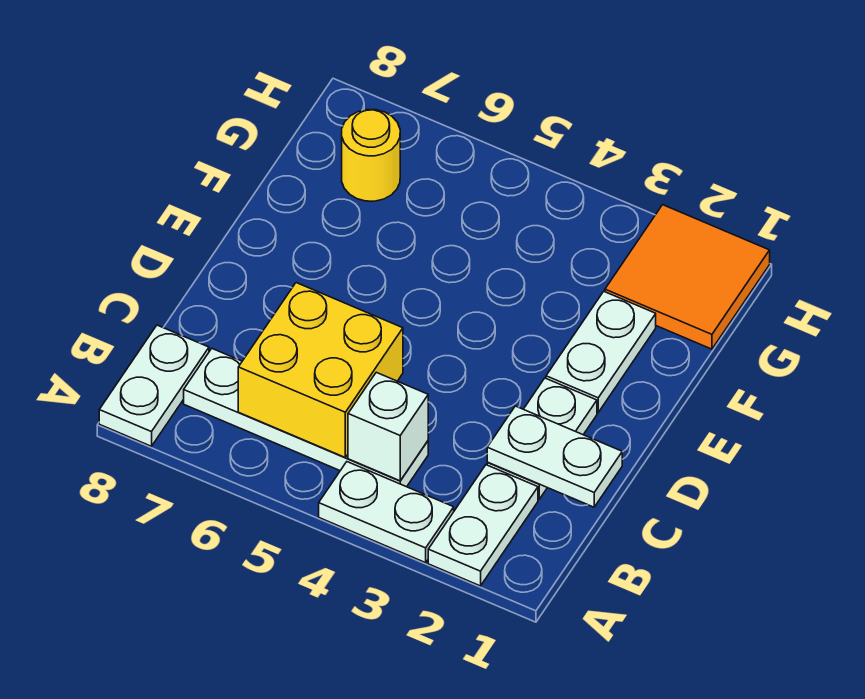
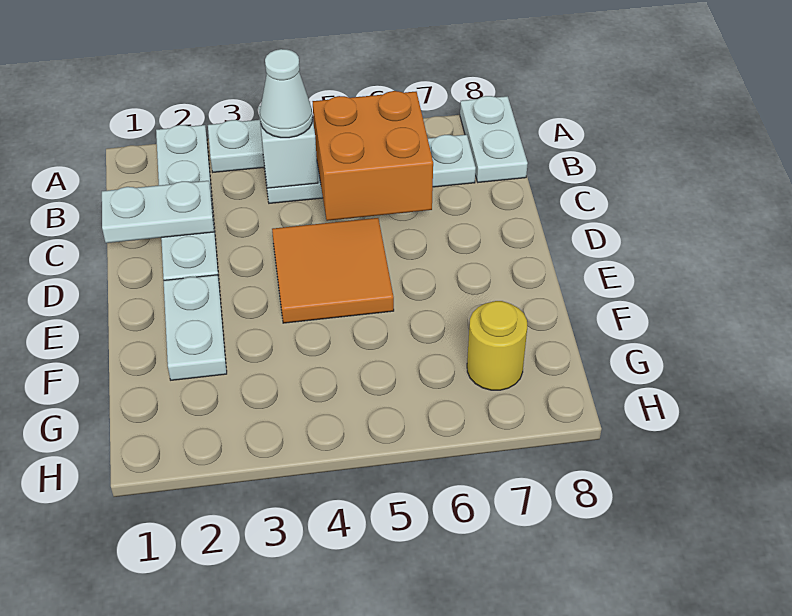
none -> white 1x1 cone [260,49,313,138]
yellow 2x2 brick [238,283,403,457] -> orange 2x2 brick [313,91,433,221]
orange 2x2 tile [605,205,770,349] -> orange 2x2 tile moved to [272,218,394,323]

